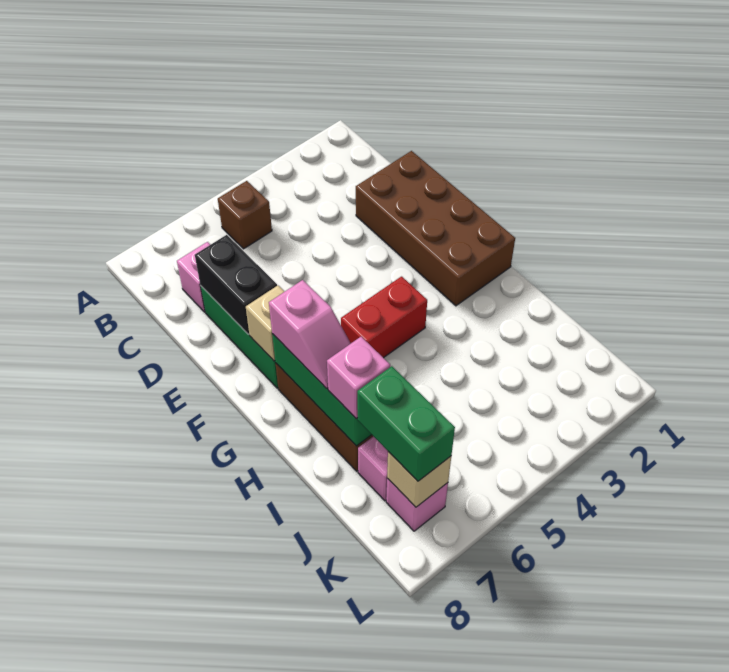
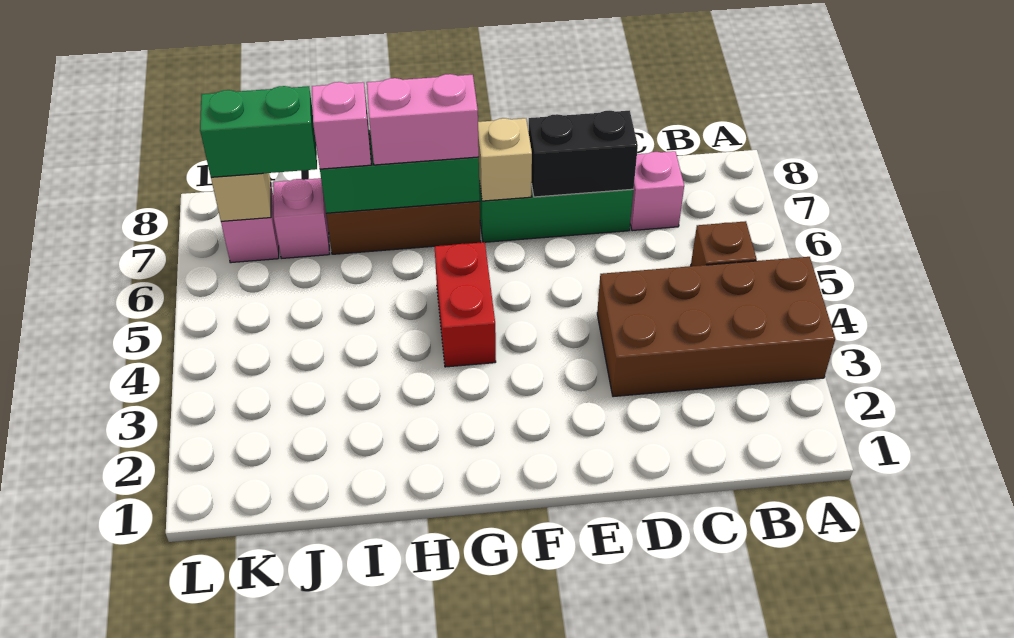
brown 2x4 brick [356,151,515,306] -> brown 2x4 brick moved to [597,257,835,397]
pink 1x2 slope [269,280,351,389] -> pink 1x2 brick [367,74,479,165]

